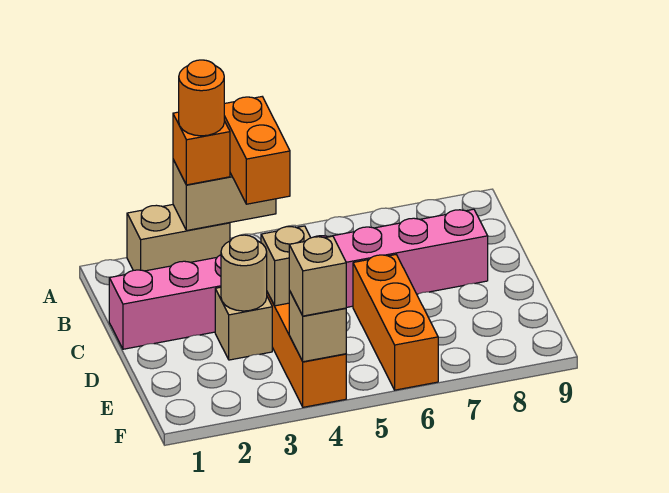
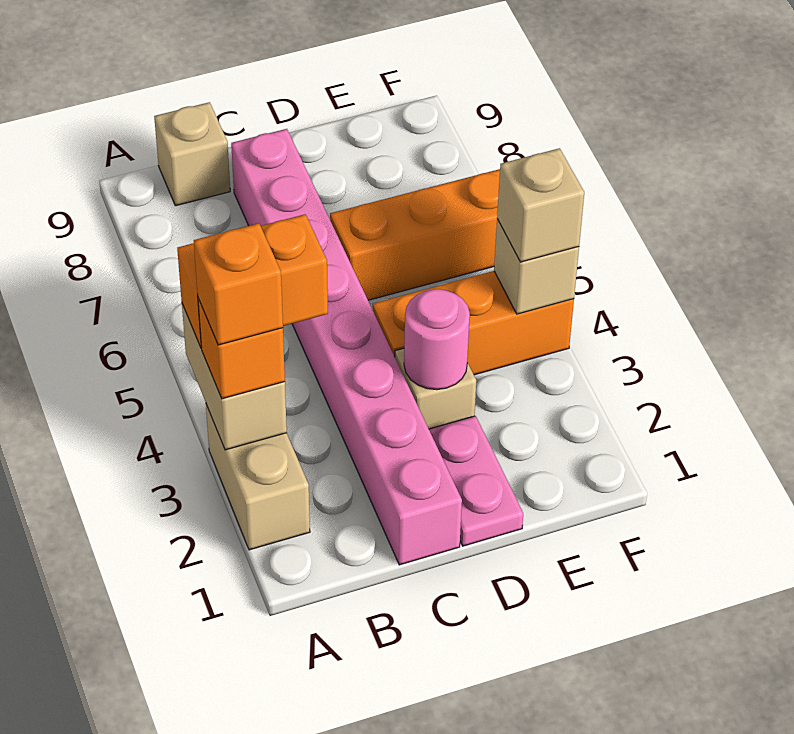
orange 1x1 round brick [179,60,224,136] -> orange 1x1 brick [194,223,283,345]
none -> pink 1x2 plate [429,416,523,546]
tan 1x1 round brick [221,235,267,311] -> pink 1x1 round brick [404,289,470,390]
tan 1x1 brick [261,226,311,306] -> tan 1x1 brick moved to [154,102,230,206]

